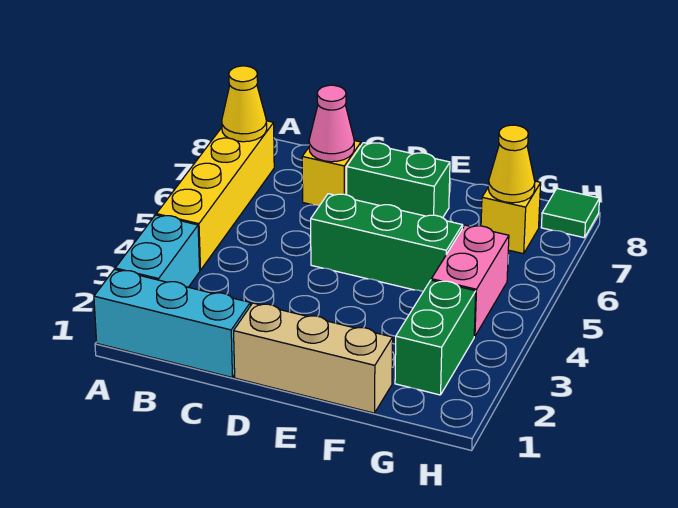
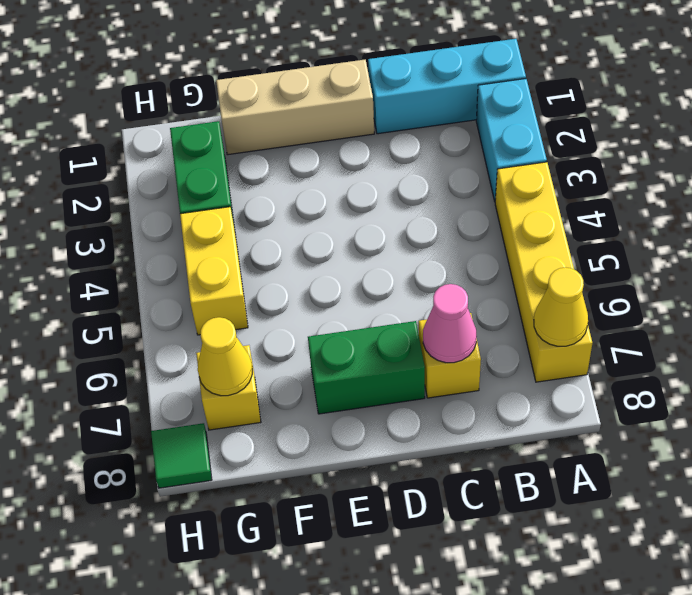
green 1x3 brick [311,194,463,292] -> none
pink 1x2 brick [431,225,509,336] -> yellow 1x2 brick [180,207,248,335]

